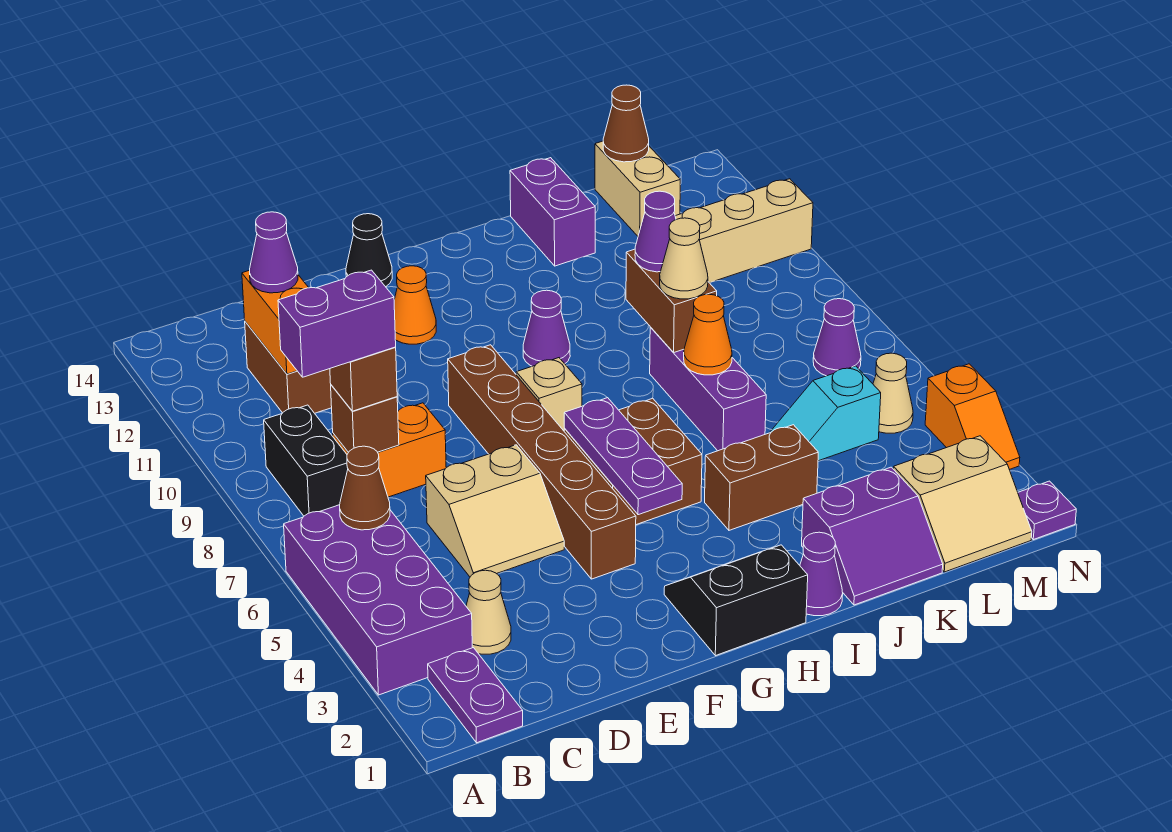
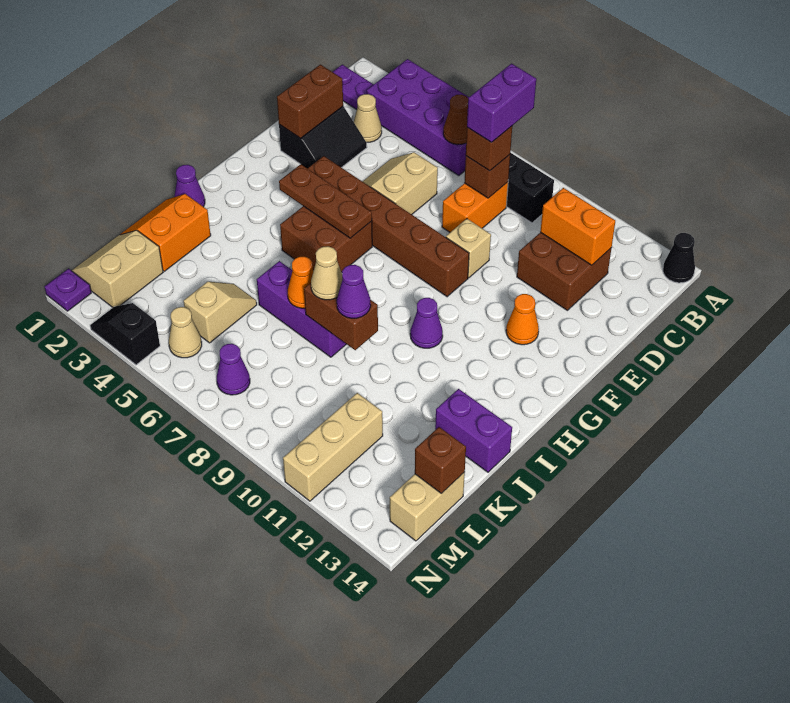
purple 1x1 cone [250,212,298,293] -> none
black 1x1 cone [346,214,392,287] -> black 1x1 cone moved to [663,233,695,283]
black 2x2 slope [664,545,808,656] -> black 2x2 slope moved to [279,106,367,168]
purple 1x3 plate [564,398,682,515] -> brown 1x3 plate [279,164,372,238]
tan 1x1 brick [516,358,582,431] -> tan 1x1 brick moved to [446,219,491,278]
brown 1x2 brick [705,425,818,530] -> brown 1x2 brick moved to [277,65,343,138]
purple 2x2 slope [802,467,943,605] -> orange 2x2 slope [120,194,211,271]
cyan 1x2 slope [770,366,881,461] -> tan 1x2 slope [184,282,257,343]
tan 1x2 brick [595,141,680,236] -> tan 1x2 brick turned to [390,472,465,541]
brown 1x1 cone [603,85,649,162] -> brown 1x1 brick [415,427,466,494]
orange 1x2 slope [925,364,1020,470] -> black 1x2 slope [90,303,160,365]

